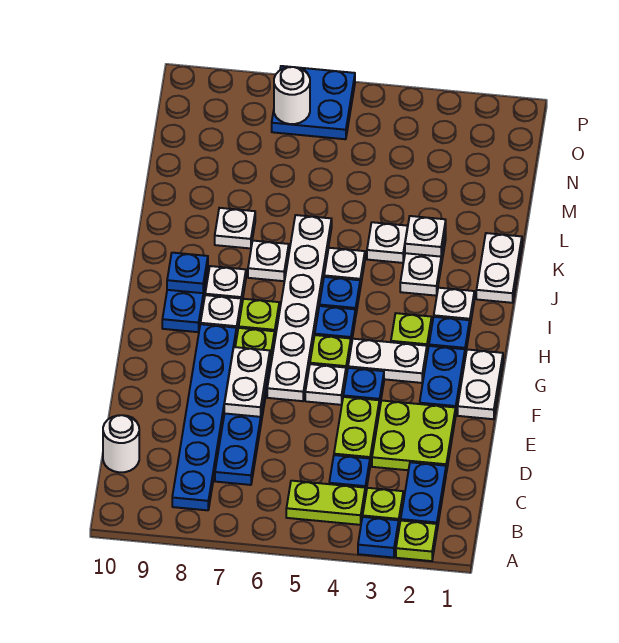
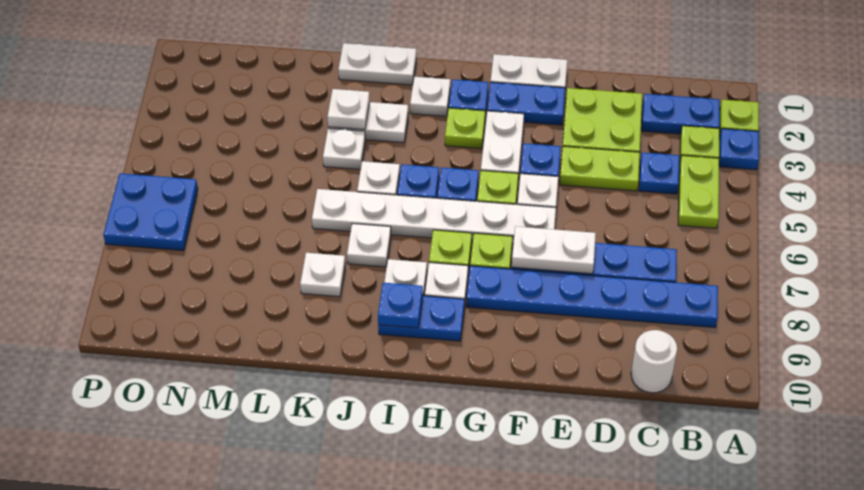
white 1x1 round brick [274,67,310,124] -> none

